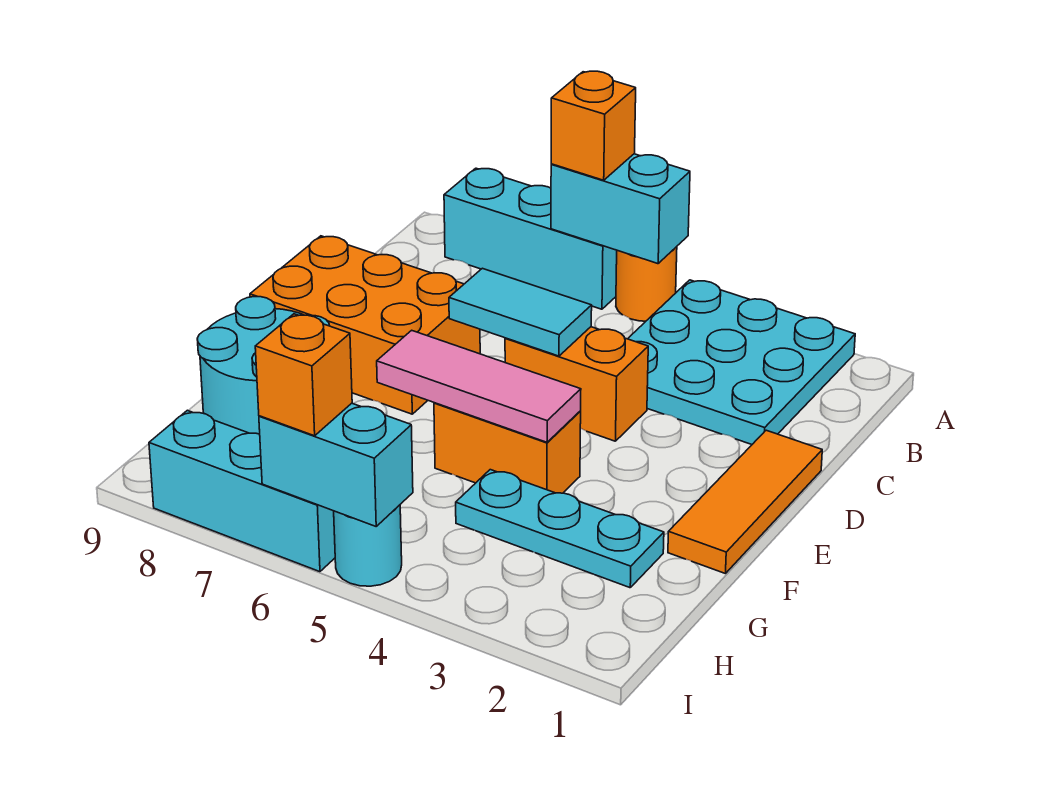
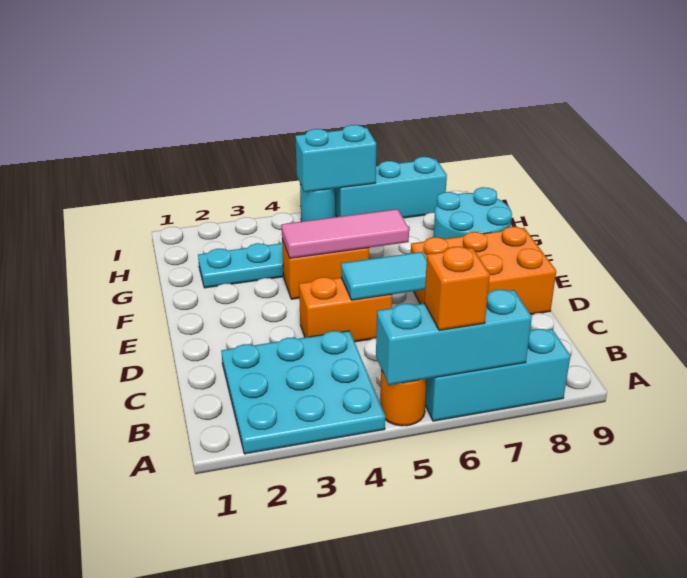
cyan 1x2 brick [551,154,690,264] -> cyan 1x3 brick [376,290,532,385]
orange 1x3 tile [668,430,822,574] -> none
orange 1x1 brick [255,314,352,436] -> none

